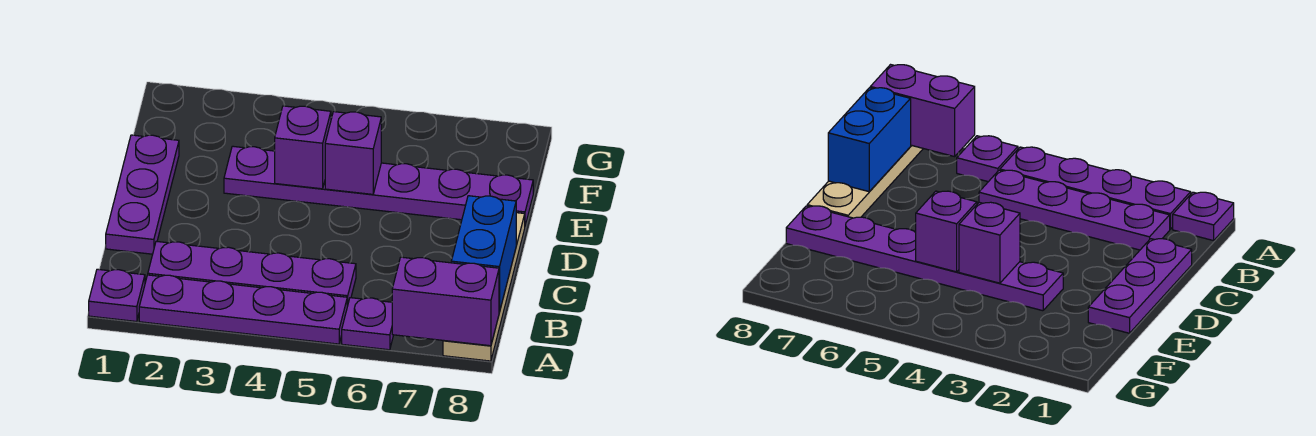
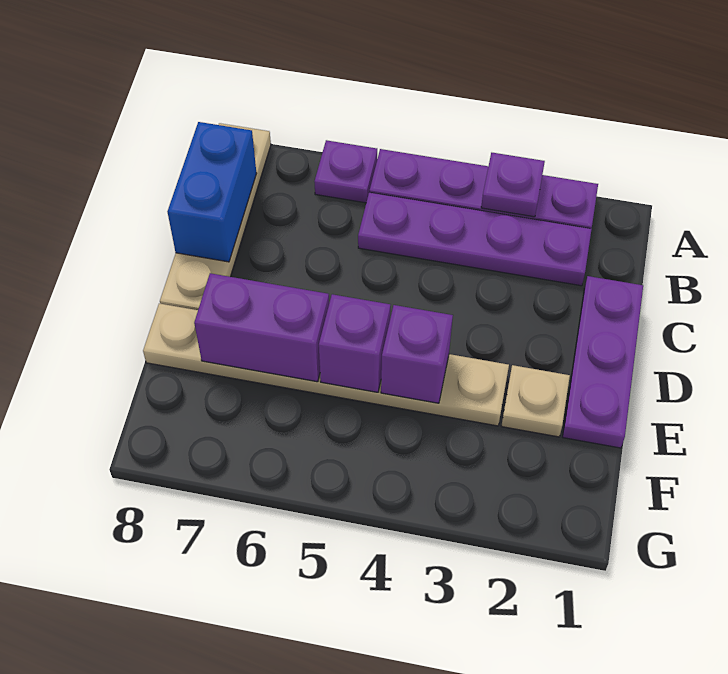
purple 1x1 plate [89,269,145,321] -> purple 1x1 plate moved to [481,153,545,217]
purple 1x2 brick [392,257,499,346] -> purple 1x2 brick moved to [194,273,329,382]
none -> tan 1x1 plate [501,365,570,437]
purple 1x6 plate [224,146,533,225] -> tan 1x6 plate [143,303,509,426]

